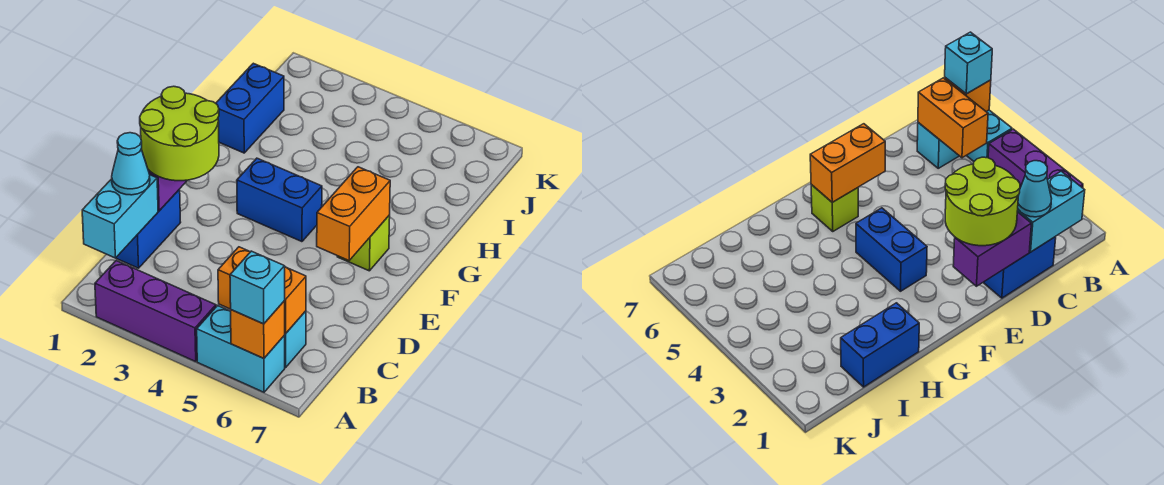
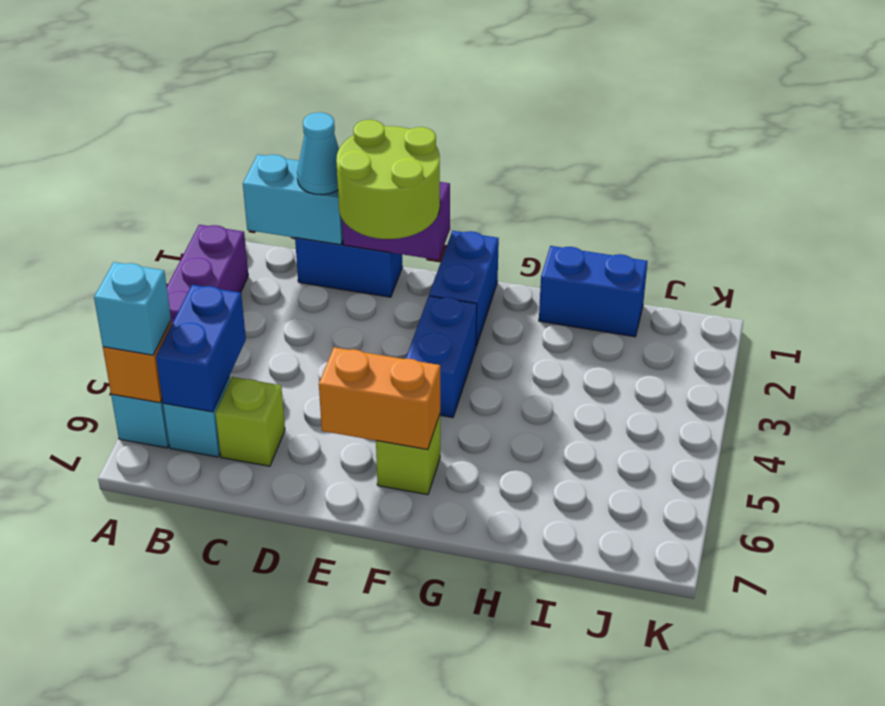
orange 1x2 brick [218,247,306,334] -> blue 1x2 brick [156,285,246,412]
none -> lime 1x1 brick [215,377,285,466]
none -> blue 1x2 brick [429,231,499,346]

